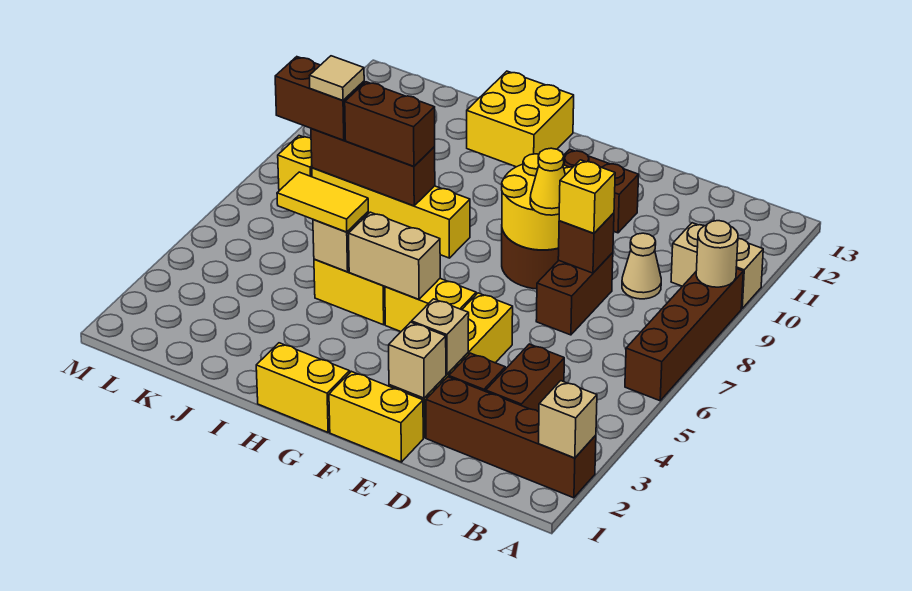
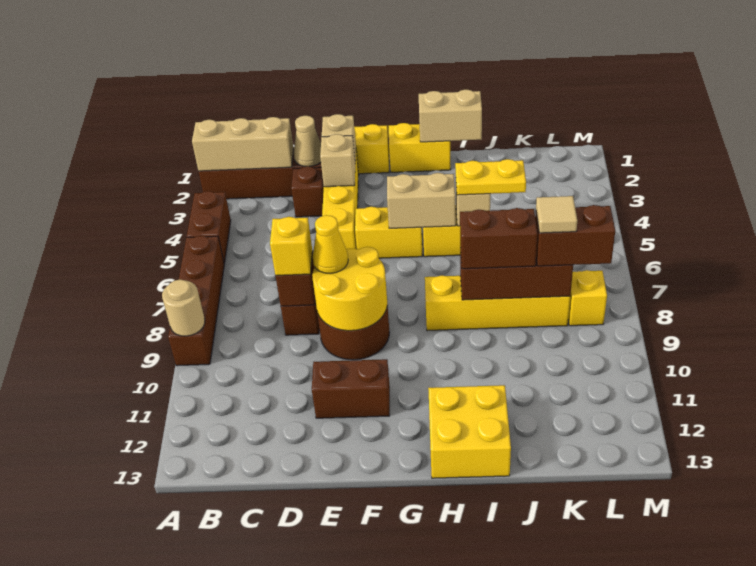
tan 1x1 brick [539,381,597,458] -> tan 1x3 brick [192,117,293,171]
tan 1x2 brick [671,223,763,308] -> tan 1x2 brick moved to [419,90,482,142]
brown 1x2 brick [486,344,564,412] -> brown 1x2 brick moved to [187,191,231,264]
tan 1x1 cone [622,233,661,299] -> tan 1x1 cone moved to [293,116,321,166]
yellow 1x2 tile [277,172,368,232] -> yellow 1x2 plate [455,159,526,195]

